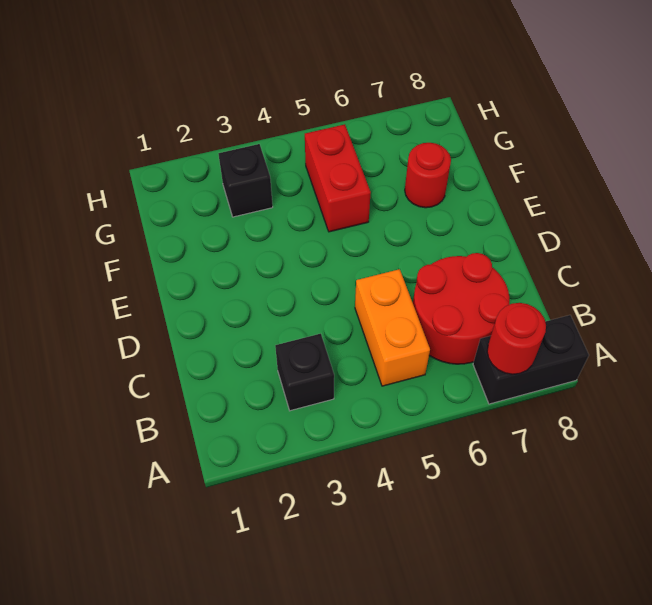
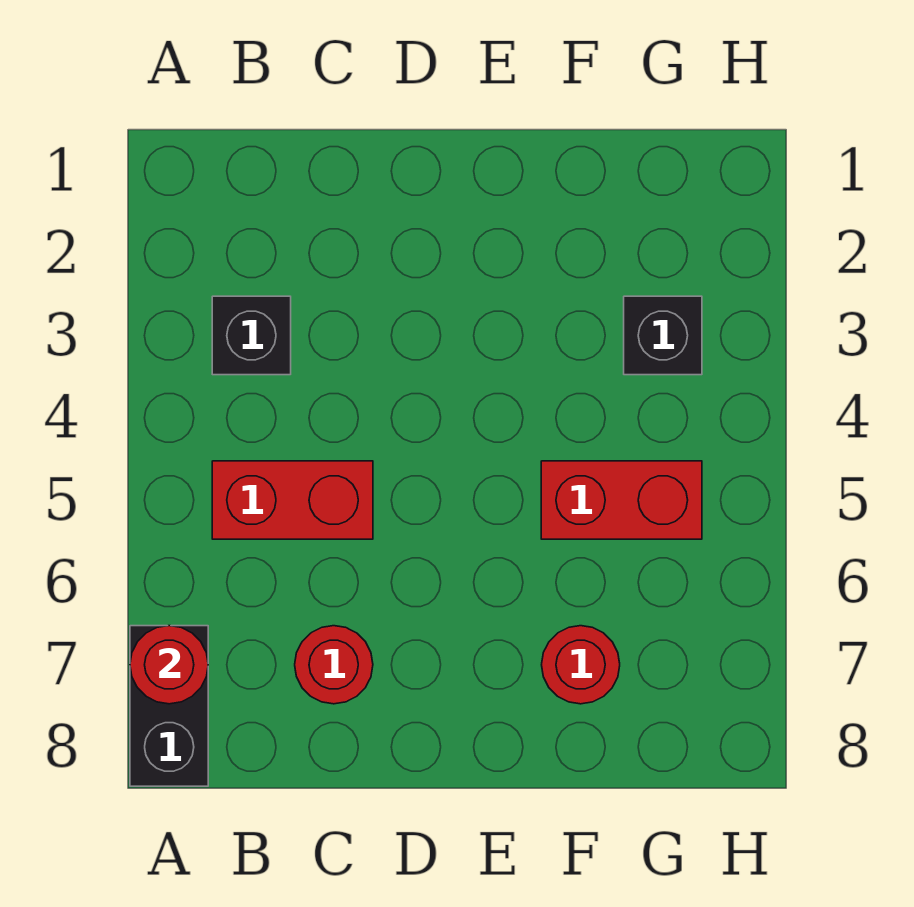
orange 1x2 brick [355,269,430,386] -> red 1x2 brick [212,461,373,539]
red 2x2 round brick [413,253,509,364] -> red 1x1 round brick [295,626,373,704]

